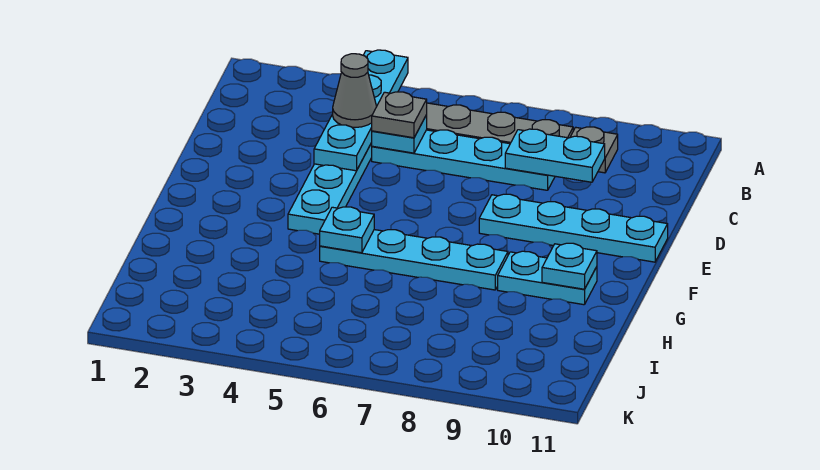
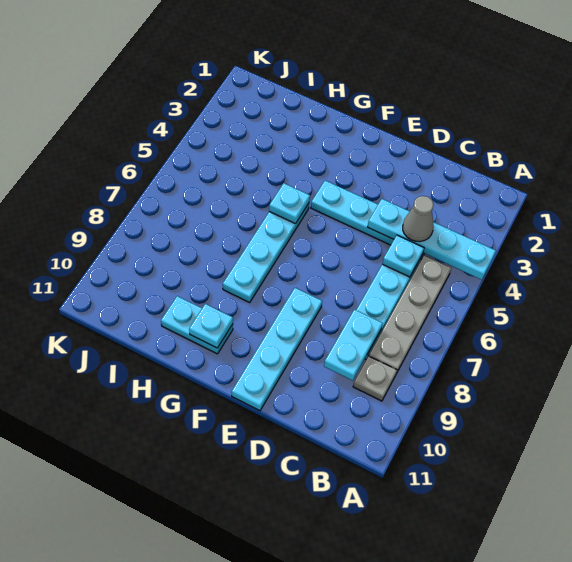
grey 1x1 plate [372,92,427,138] -> none
cyan 1x2 plate [498,251,597,305] -> cyan 1x2 plate turned to [161,296,233,354]

